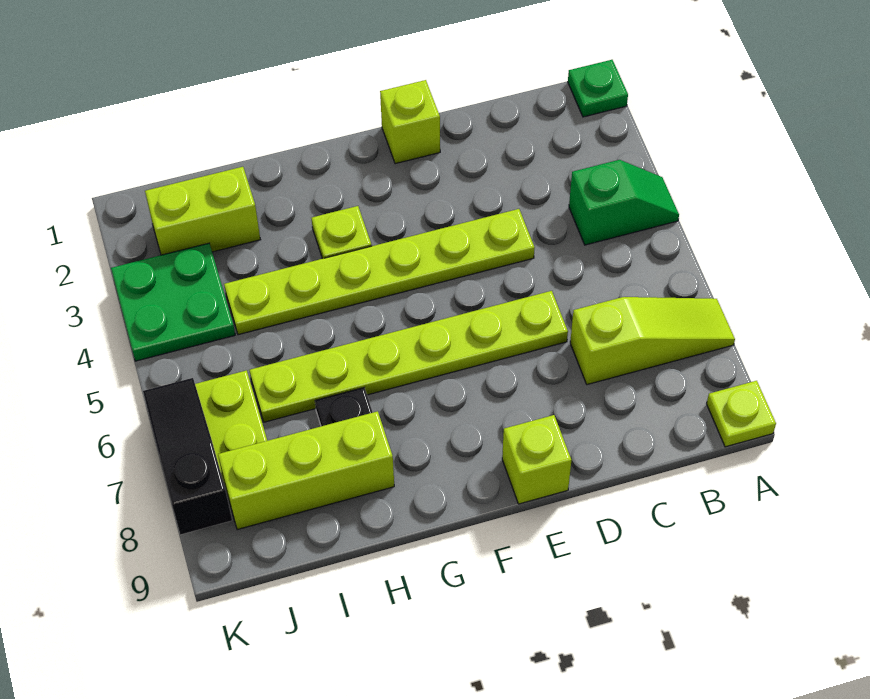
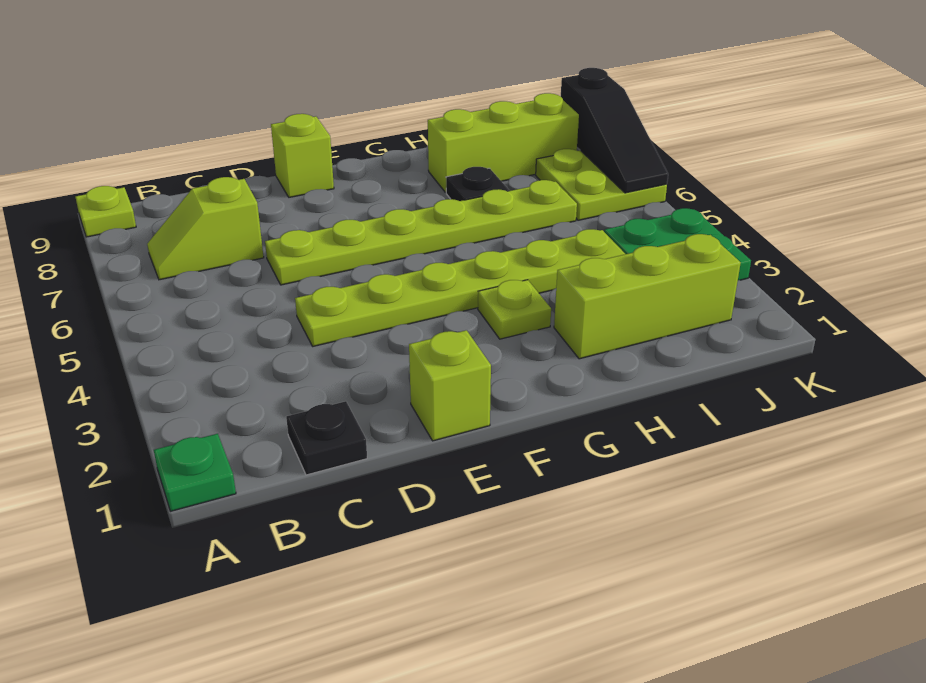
green 1x2 slope [569,160,679,245] -> none
lime 1x3 slope [570,297,735,385] -> lime 1x2 slope [147,177,264,280]
none -> black 1x1 plate [286,401,367,475]
lime 1x2 brick [145,167,260,255] -> lime 1x3 brick [554,234,741,359]

